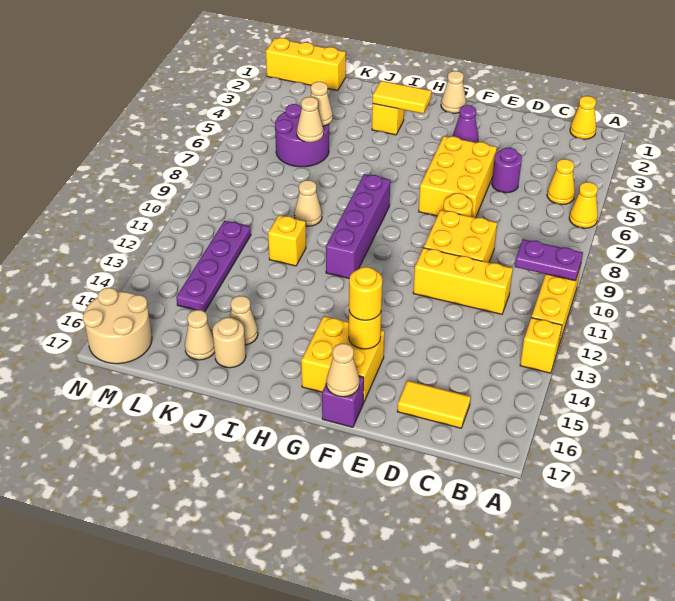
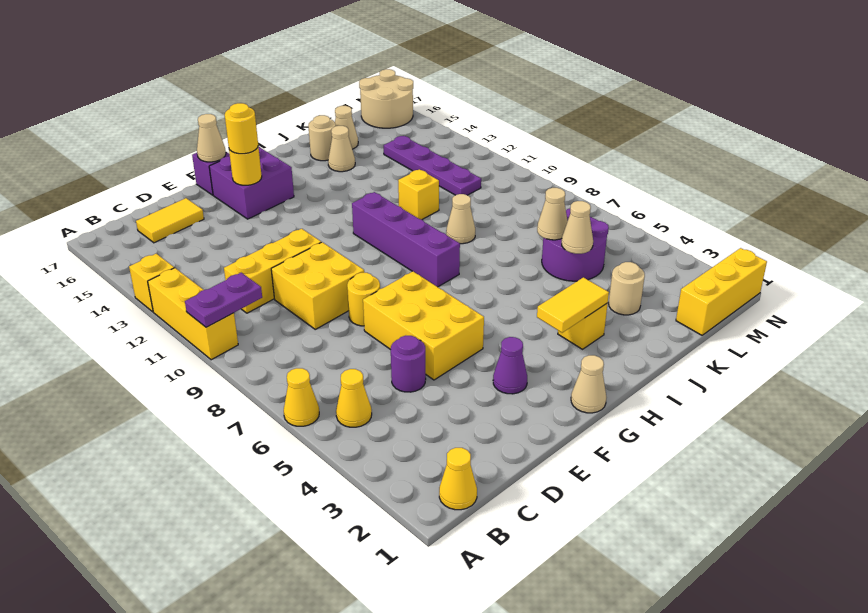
yellow 2x2 brick [301,316,385,403] -> purple 2x2 brick [209,147,294,219]
none -> tan 1x1 round brick [609,262,645,315]

